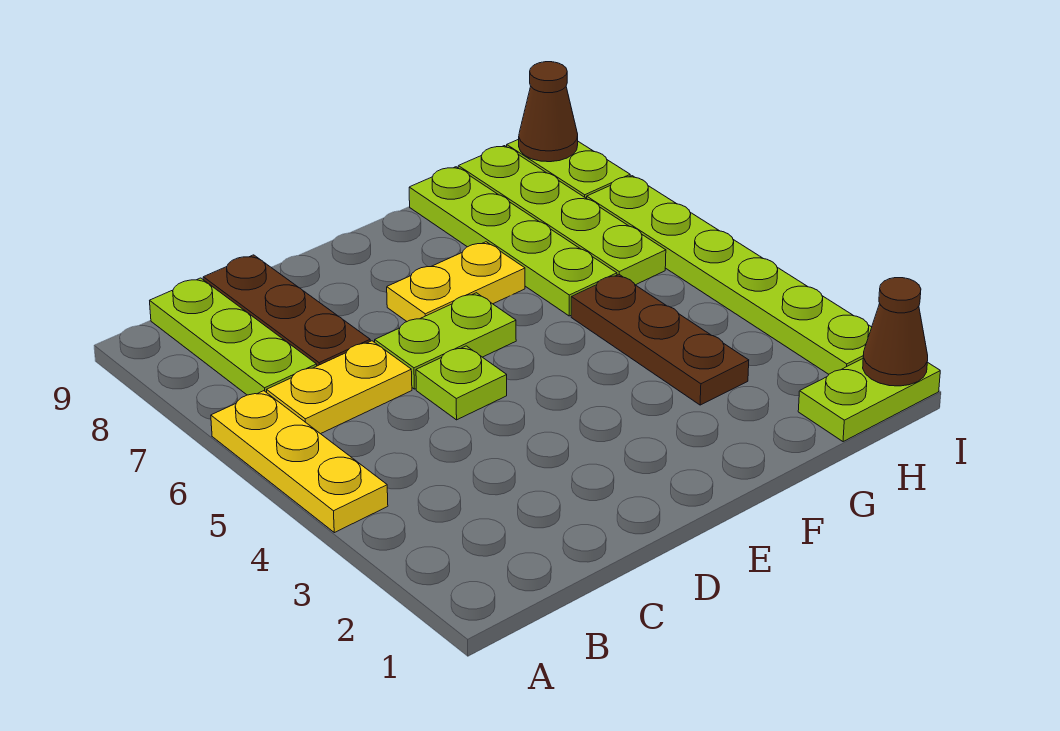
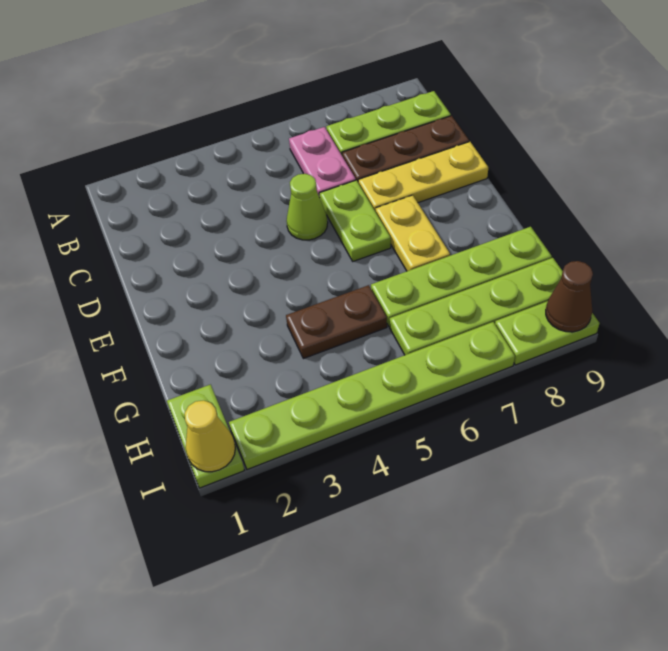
yellow 1x3 plate [211,391,388,533] -> yellow 1x3 plate moved to [358,142,488,212]
yellow 1x2 plate [267,341,412,434] -> pink 1x2 plate [289,127,356,197]
lime 1x1 plate [416,346,507,420] -> lime 1x1 cone [287,174,328,240]
brown 1x3 plate [571,274,749,405] -> brown 1x2 plate [286,285,387,359]
brown 1x1 cone [863,278,928,386] -> yellow 1x1 cone [185,400,235,472]

